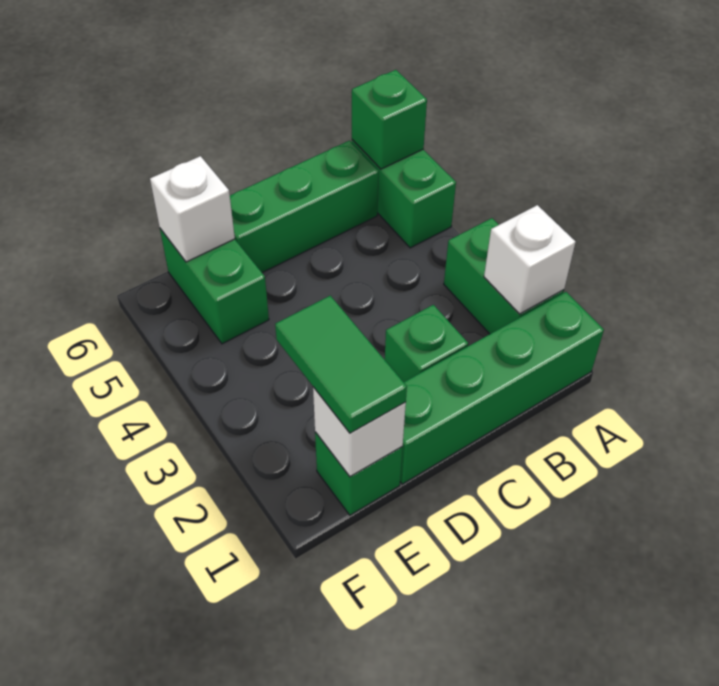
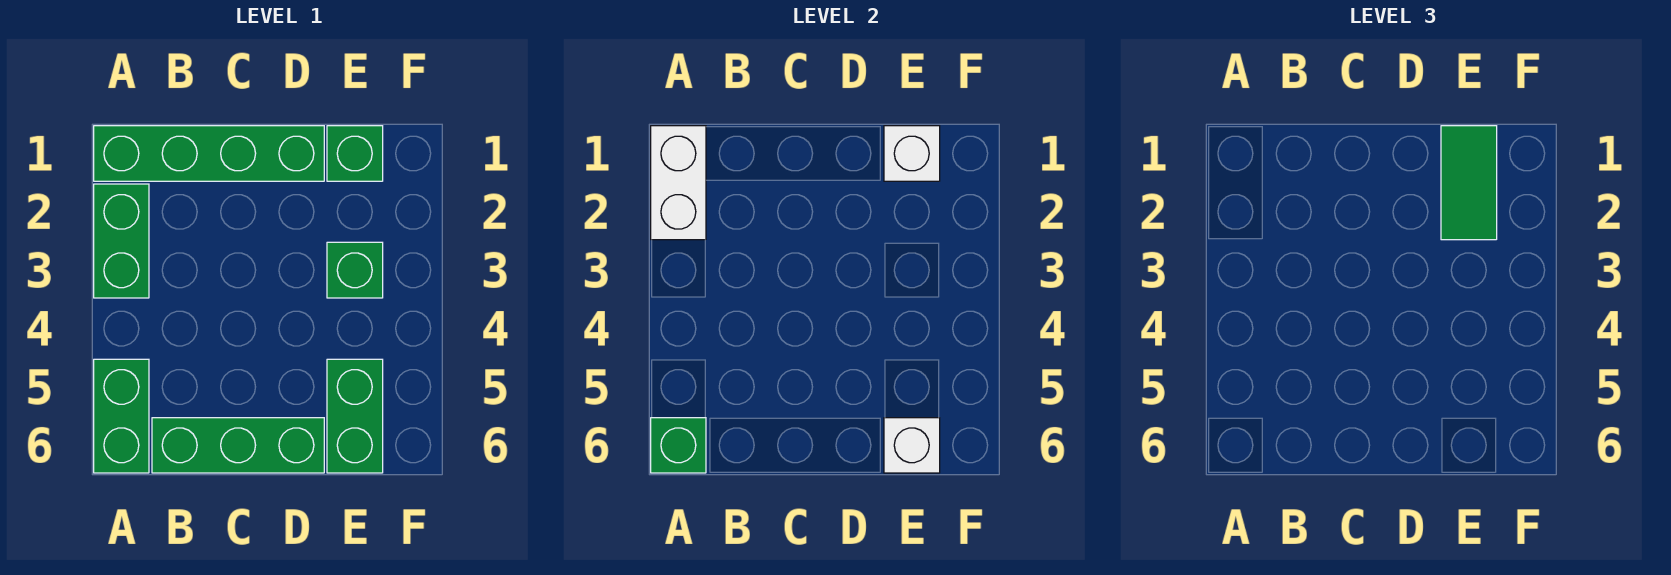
white 1x1 brick [484,205,576,314] -> white 1x2 brick [651,126,706,240]
green 1x1 brick [385,305,468,382] -> green 1x1 brick moved to [327,242,383,298]

